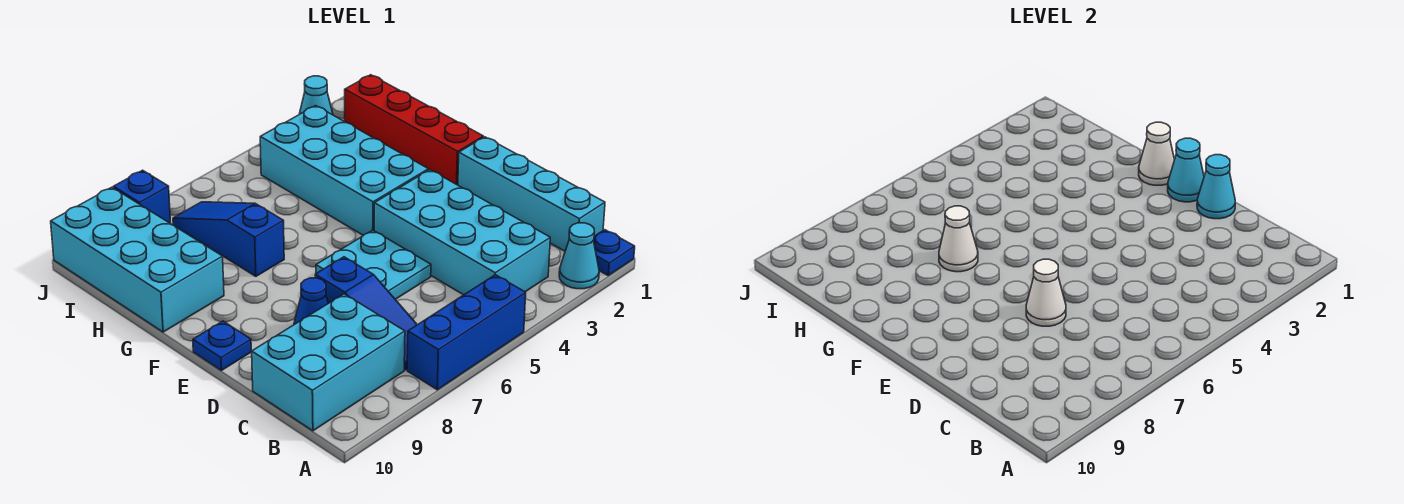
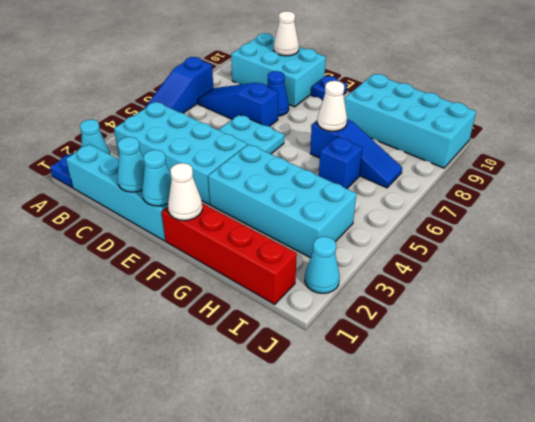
blue 1x3 brick [407,275,526,390] -> blue 1x3 slope [144,57,214,113]
cyan 2x3 brick [252,294,405,431] -> cyan 2x3 brick turned to [231,33,326,107]
white 1x1 cone [1026,259,1066,326] -> white 1x1 cone moved to [274,11,299,56]
blue 1x1 brick [114,170,170,223] -> blue 1x1 brick moved to [319,137,362,189]

